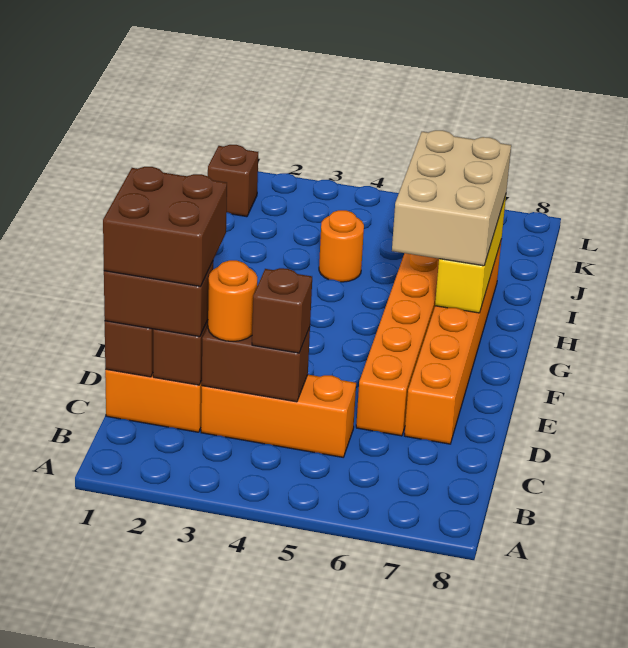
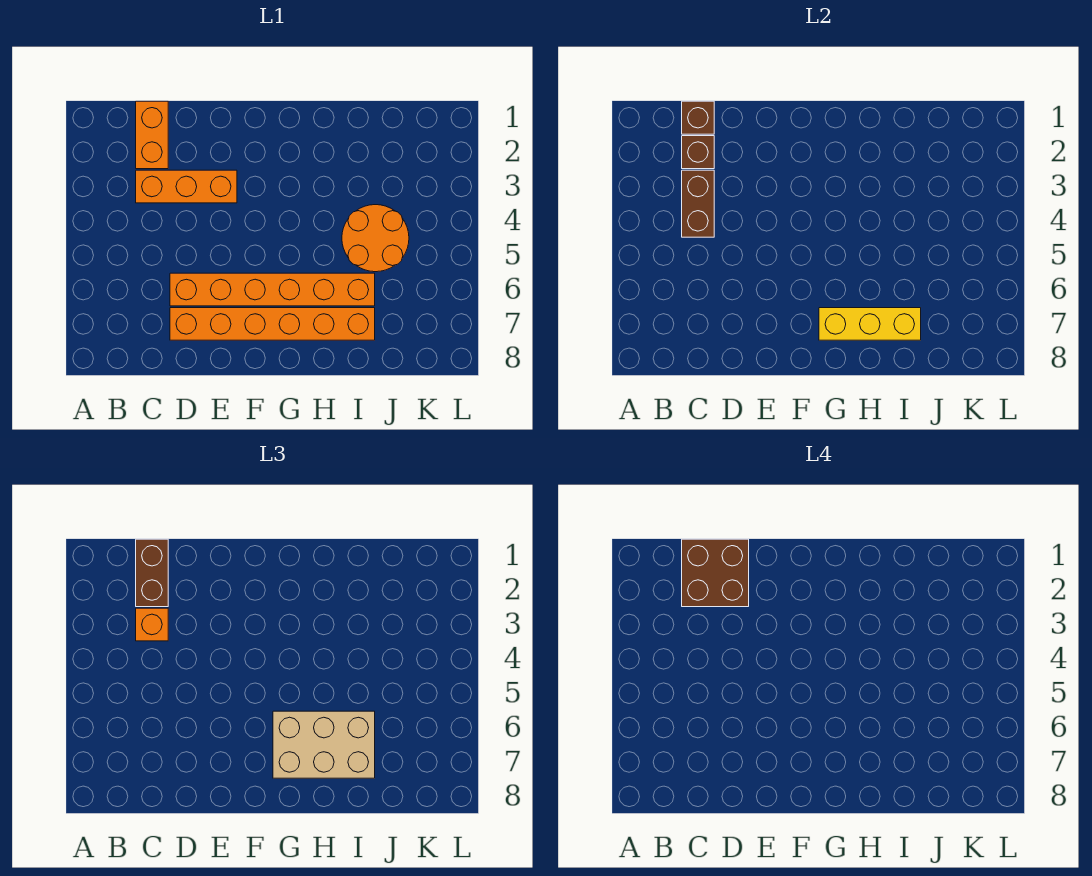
orange 1x3 brick [201,375,356,457] -> orange 1x3 brick turned to [136,170,237,203]
orange 1x1 round brick [208,260,258,342] -> orange 1x1 brick [136,608,168,641]
brown 1x1 brick [252,268,312,353] -> none
orange 1x1 round brick [319,210,364,282] -> orange 2x2 round brick [342,205,409,272]
brown 1x1 brick [208,145,258,217] -> none

